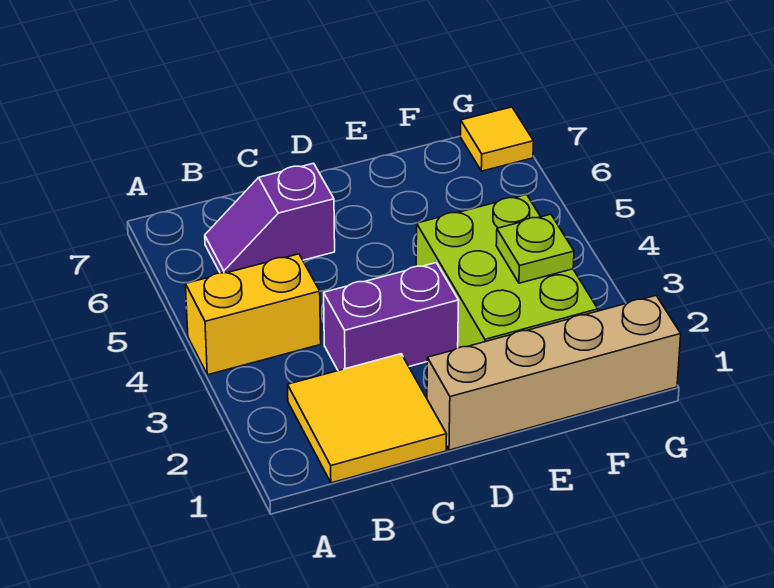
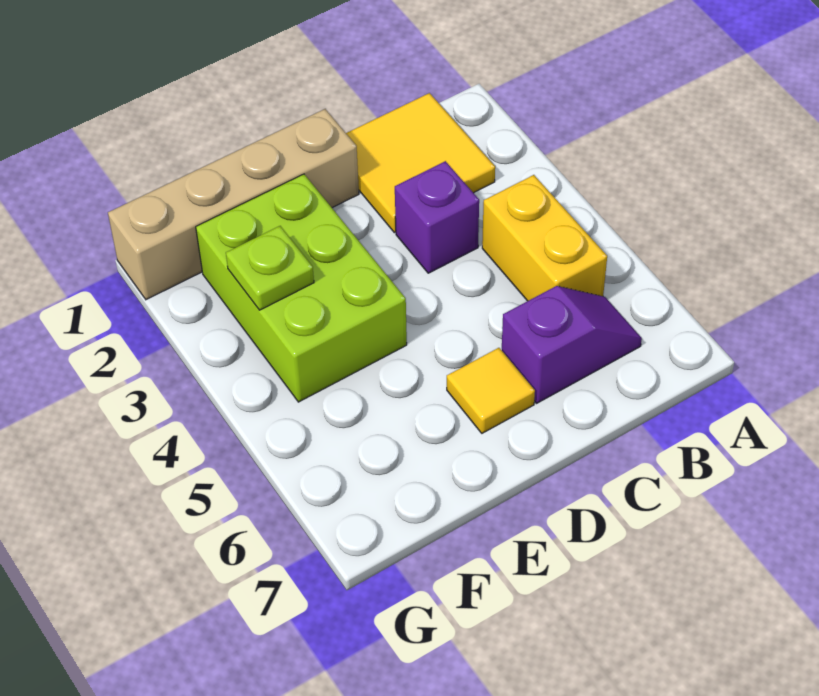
yellow 1x2 brick [185,254,321,375] -> yellow 1x2 brick turned to [482,175,607,301]
purple 1x2 brick [324,263,459,371] -> purple 1x1 brick [395,161,479,273]
yellow 1x1 tile [460,107,534,171] -> yellow 1x1 tile moved to [447,348,535,433]

